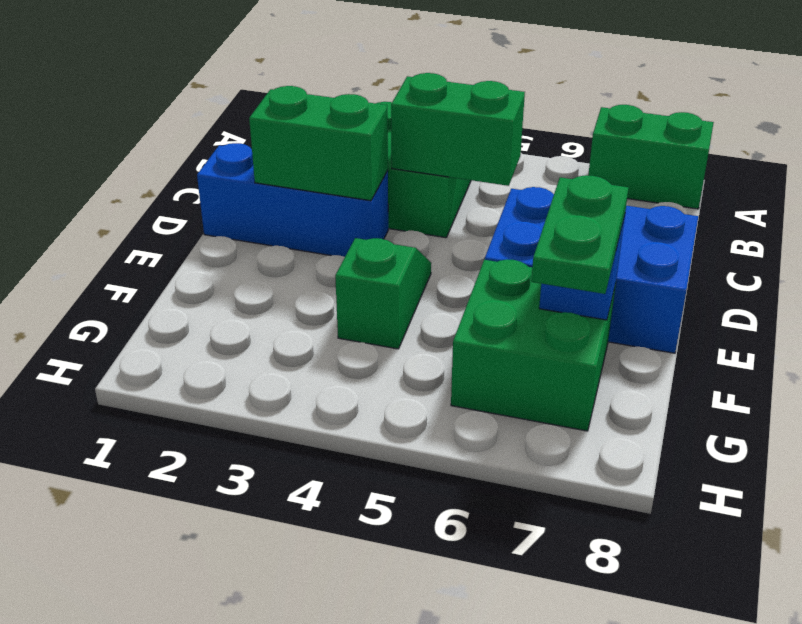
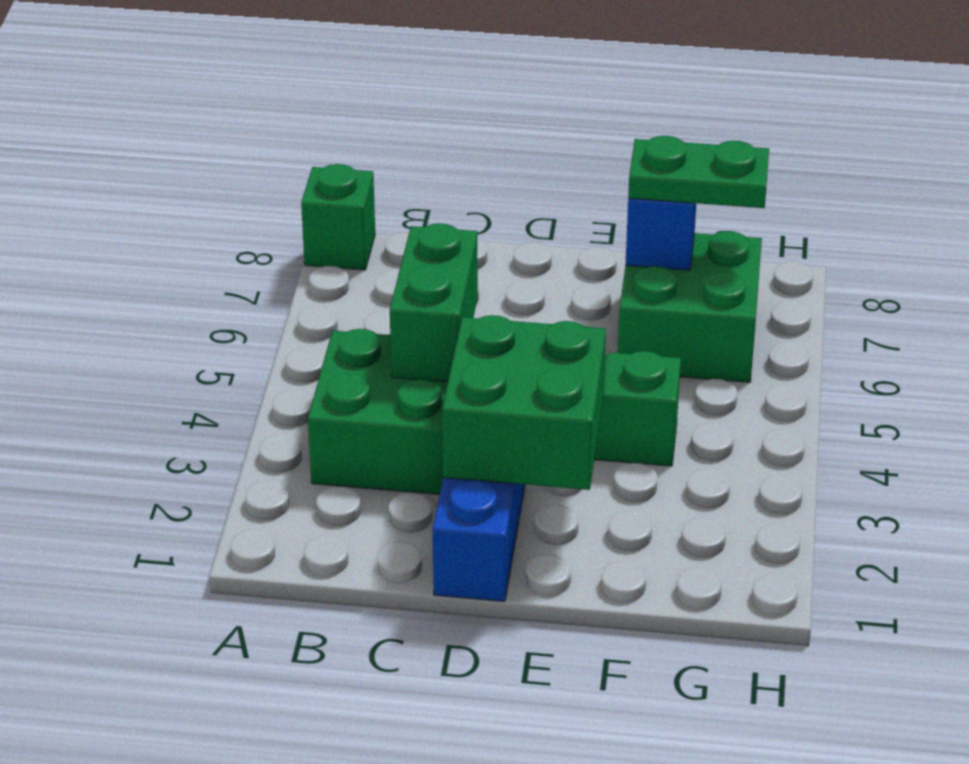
green 1x2 brick [588,105,714,209] -> green 1x1 brick [301,164,375,270]
green 1x2 brick [249,86,388,201] -> green 2x2 brick [442,315,606,490]
blue 2x3 brick [485,187,698,353] -> none

